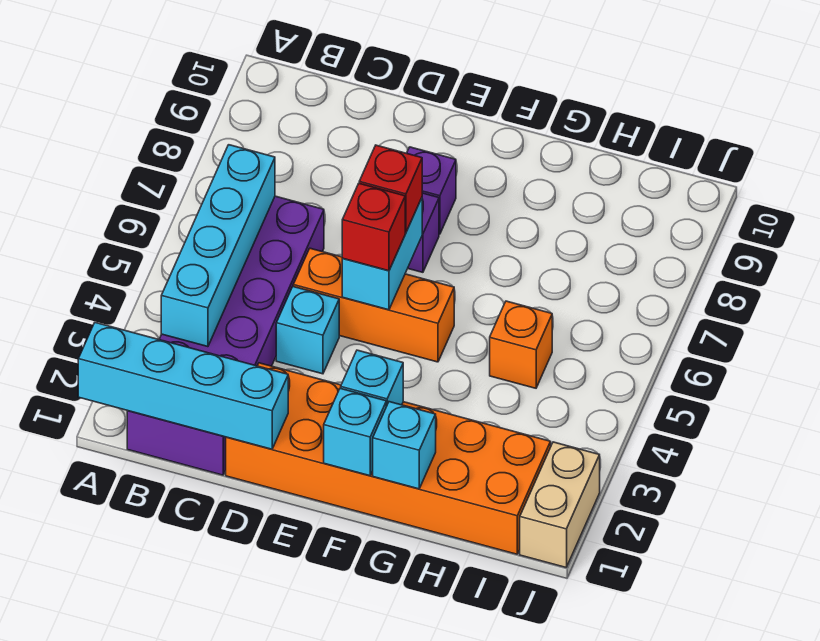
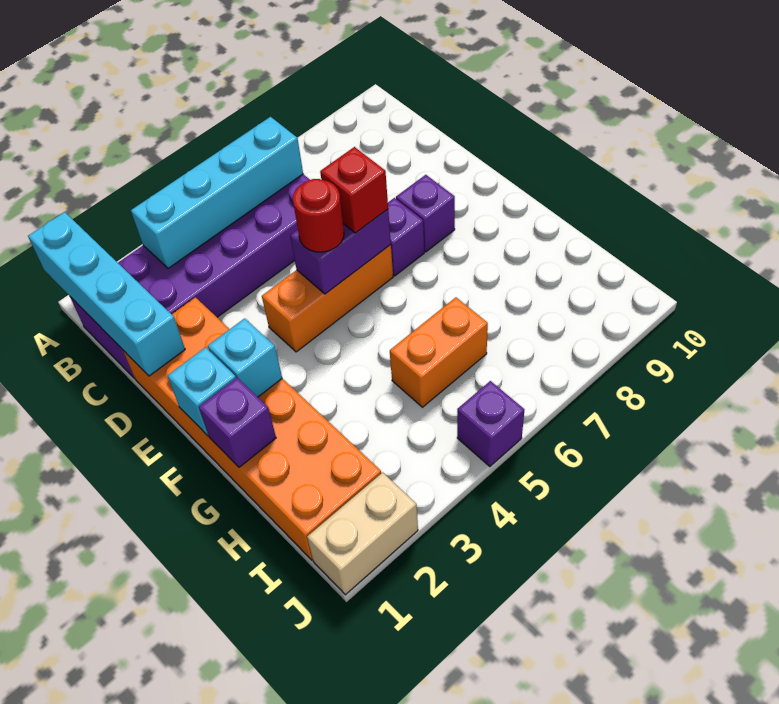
cyan 1x1 brick [276,287,339,374] -> none
orange 1x3 brick [293,248,454,362] -> orange 1x3 brick turned to [262,245,393,352]
cyan 1x2 brick [342,198,422,310] -> purple 1x2 brick [290,209,391,294]
red 1x1 brick [342,184,405,271] -> red 1x1 round brick [293,179,344,252]
cyan 1x1 brick [373,402,436,489] -> purple 1x1 brick [199,378,276,467]
orange 1x1 brick [490,301,552,388] -> orange 1x2 brick [390,297,488,407]
none -> purple 1x1 brick [457,381,524,467]

